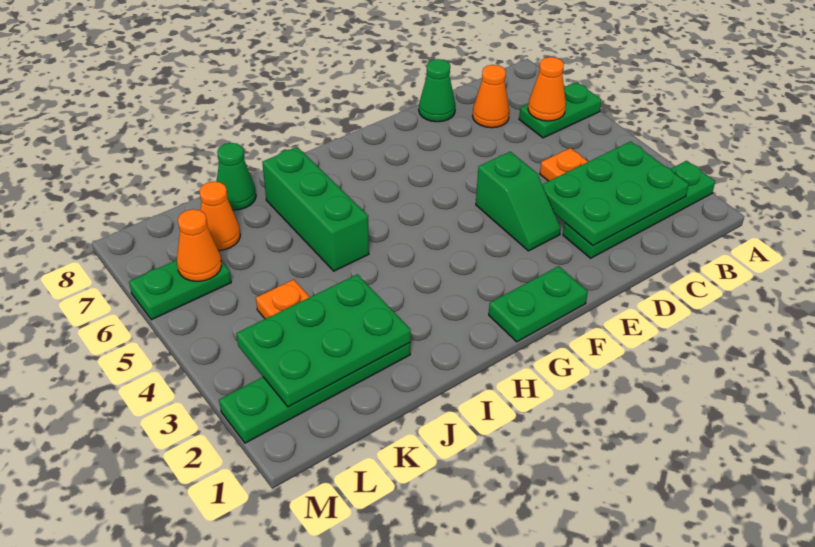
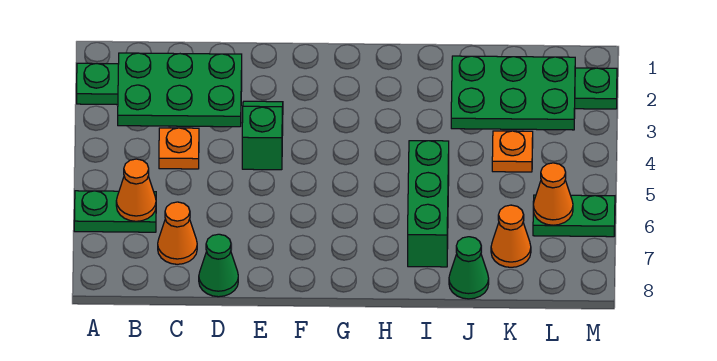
green 1x2 plate [489,266,588,342] -> none

